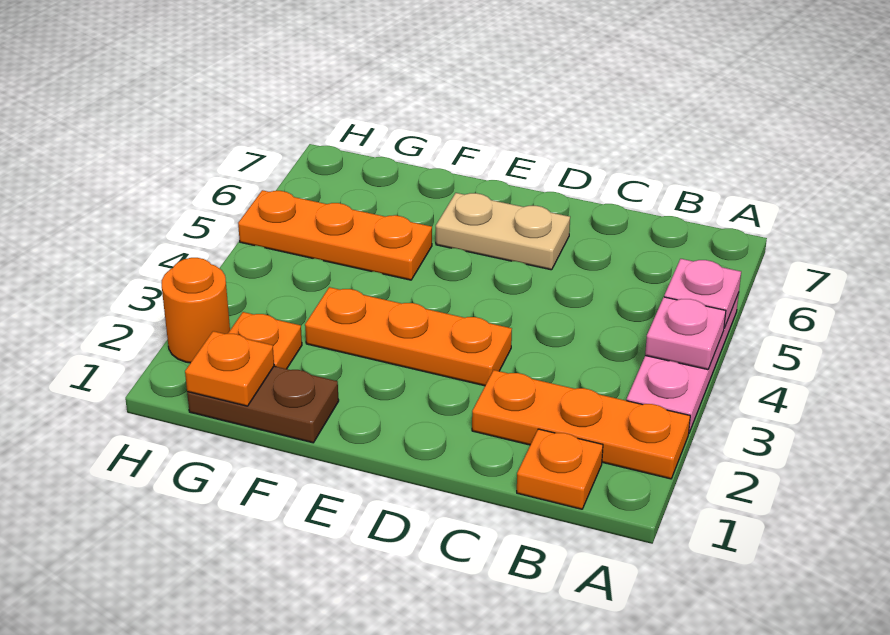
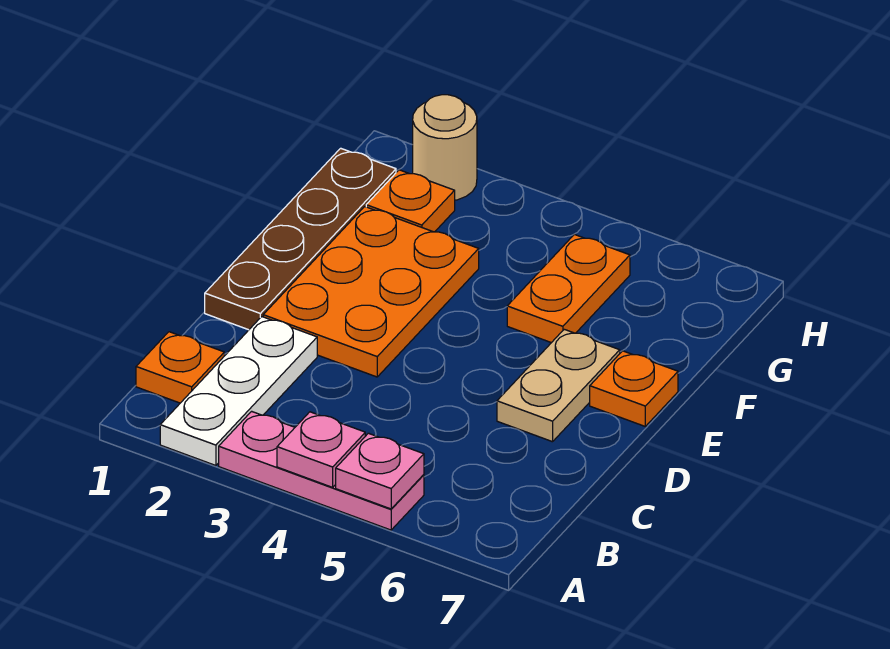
orange 1x3 plate [472,370,690,479] -> white 1x3 plate [160,317,317,466]
orange 1x3 plate [305,287,512,386] -> orange 2x3 plate [263,207,479,377]
brown 1x2 plate [187,366,339,443] -> brown 1x4 plate [205,148,396,330]
orange 1x3 plate [238,190,432,280] -> orange 1x2 plate [507,234,630,343]
orange 1x1 plate [185,331,274,406] -> orange 1x1 plate moved to [590,351,678,426]
orange 1x1 round brick [162,258,230,363] -> tan 1x1 round brick [413,95,477,200]

